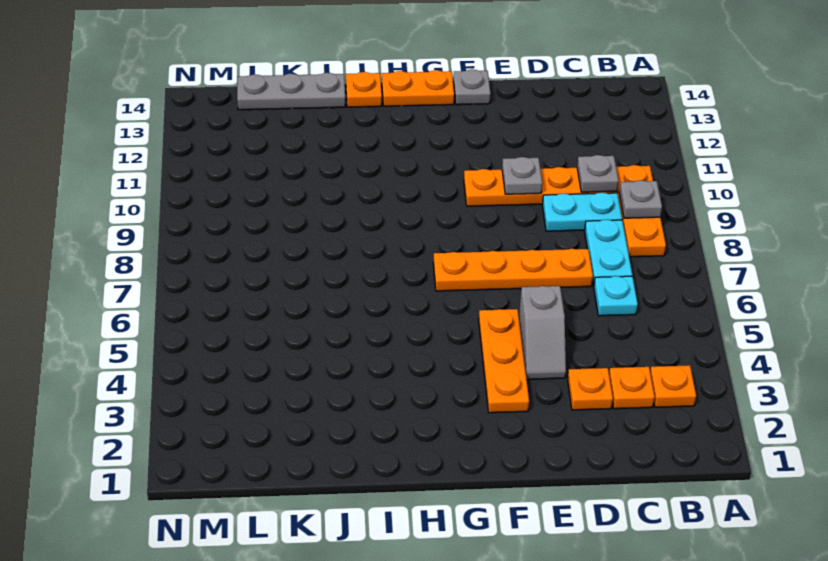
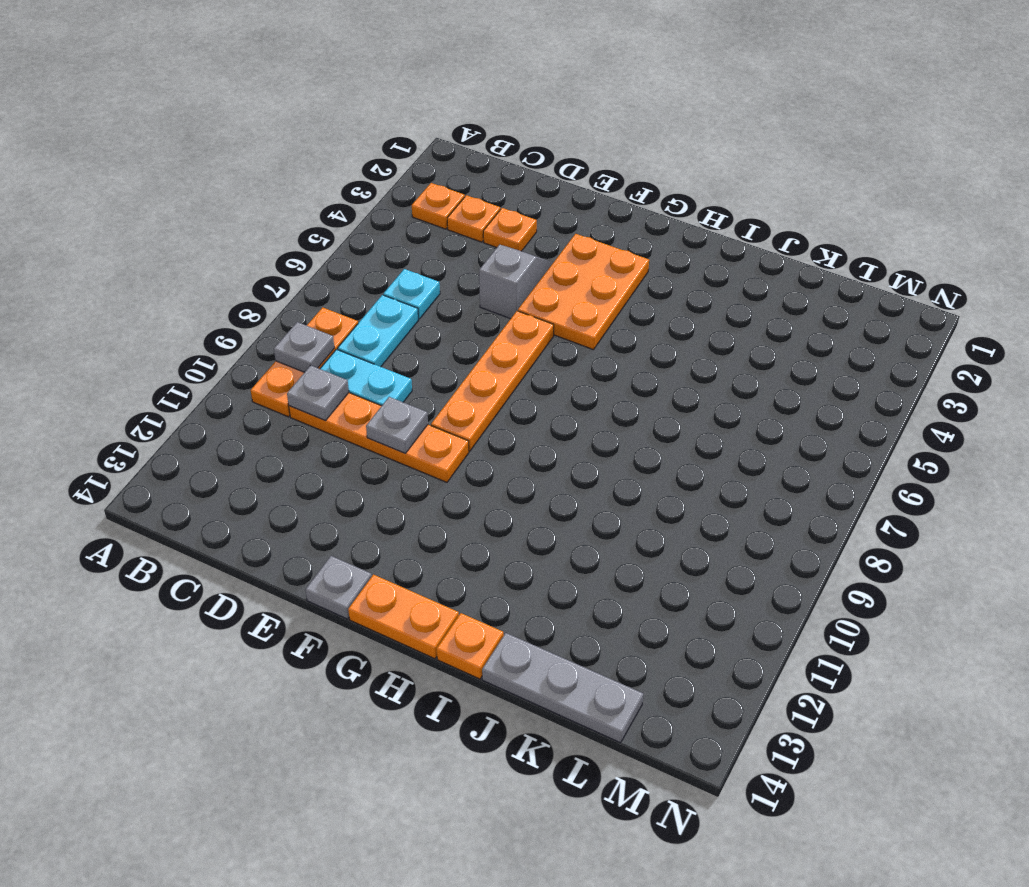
orange 1x4 plate [433,249,593,291] -> orange 1x4 plate turned to [431,311,554,451]
orange 1x3 plate [479,309,529,413] -> orange 2x3 plate [518,234,649,350]

